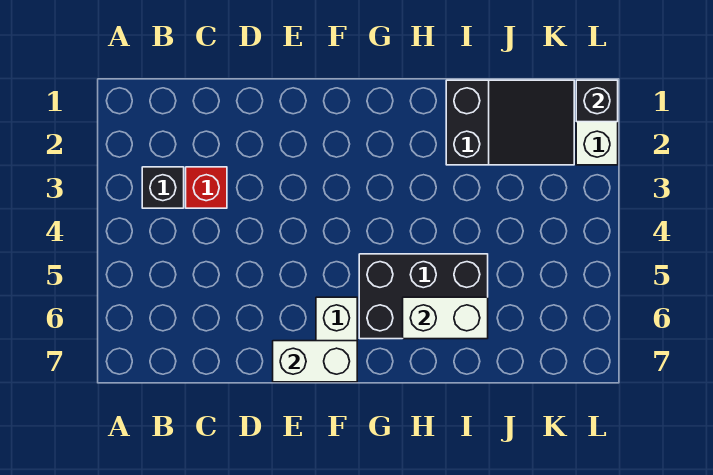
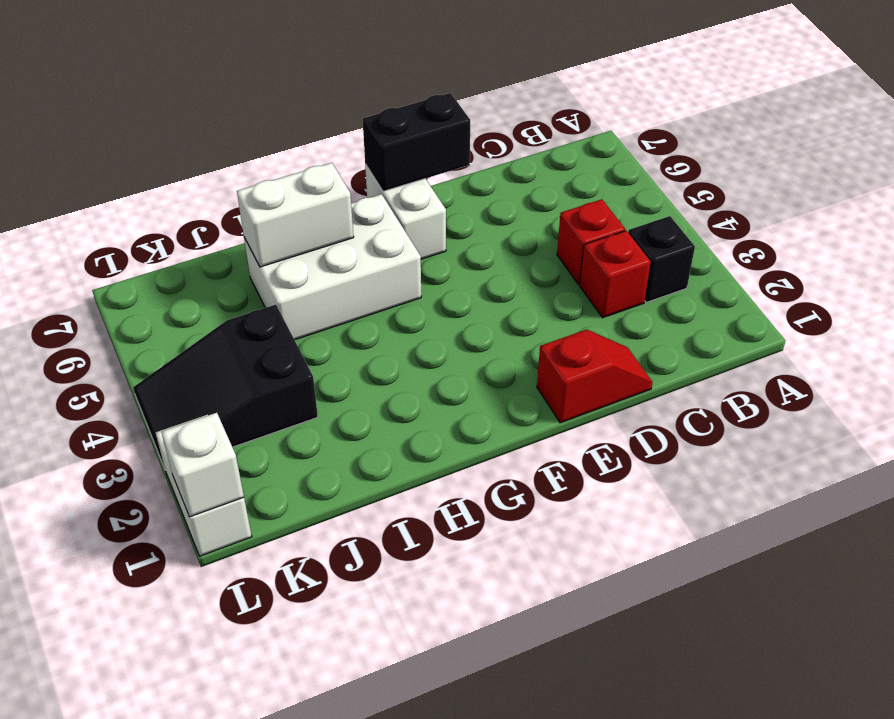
none -> red 1x1 brick [557,199,625,285]
none -> red 1x2 slope [537,330,652,423]
white 1x2 brick [273,341,357,382] -> black 1x2 brick [363,93,470,191]
black 2x3 brick [359,254,488,339] -> white 2x3 brick [244,194,421,340]
black 2x3 slope [446,80,574,165] -> black 2x3 slope moved to [133,305,318,468]
black 1x1 brick [576,80,618,122] -> white 1x1 brick [161,413,244,517]

